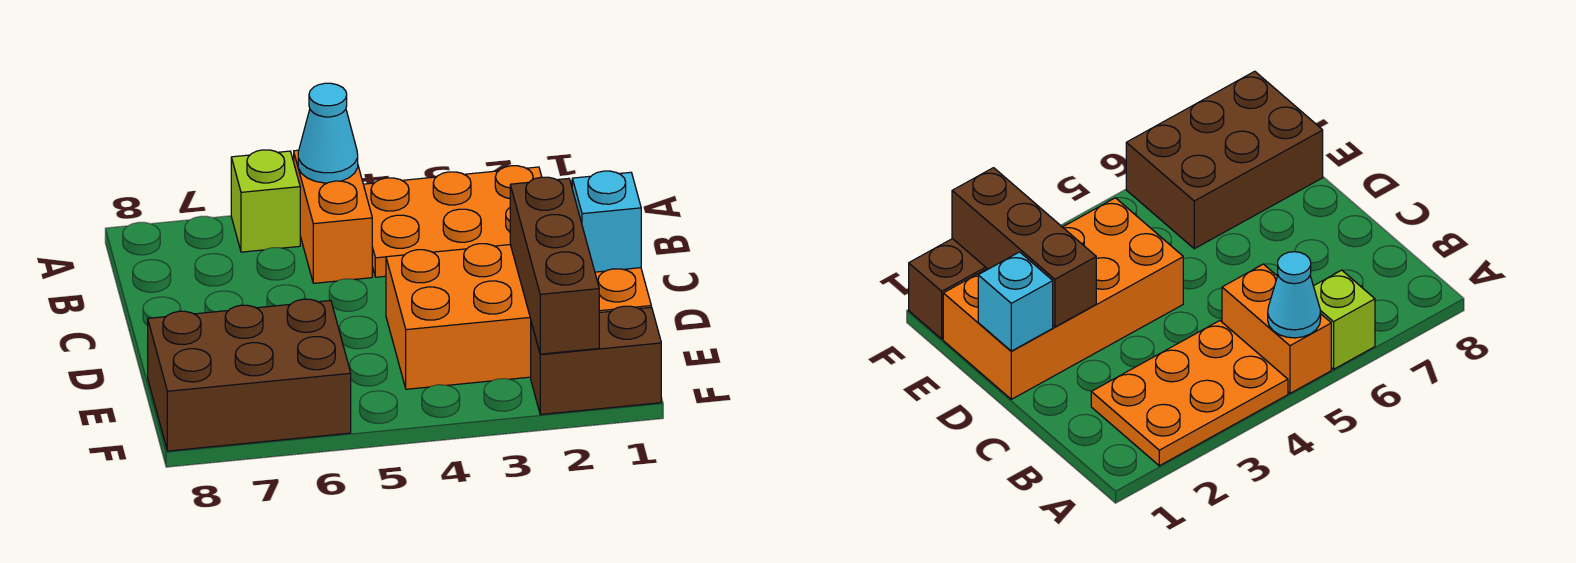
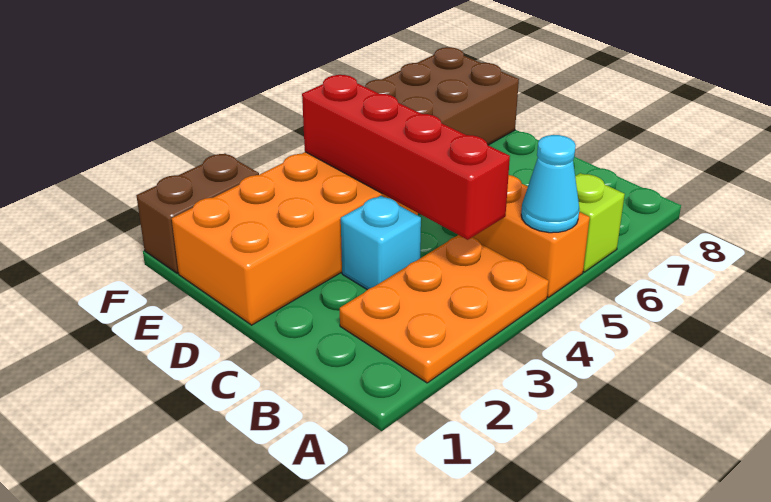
none -> red 1x4 brick [302,75,510,240]
cyan 1x1 brick [572,171,641,272] -> cyan 1x1 brick moved to [341,196,421,290]
brown 1x3 brick [510,177,599,354] -> none

